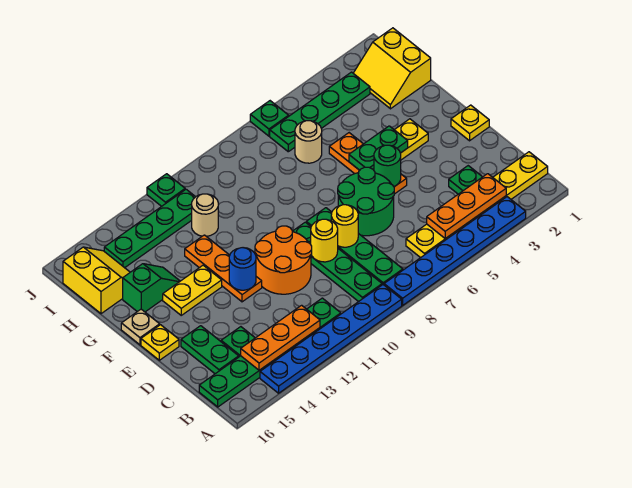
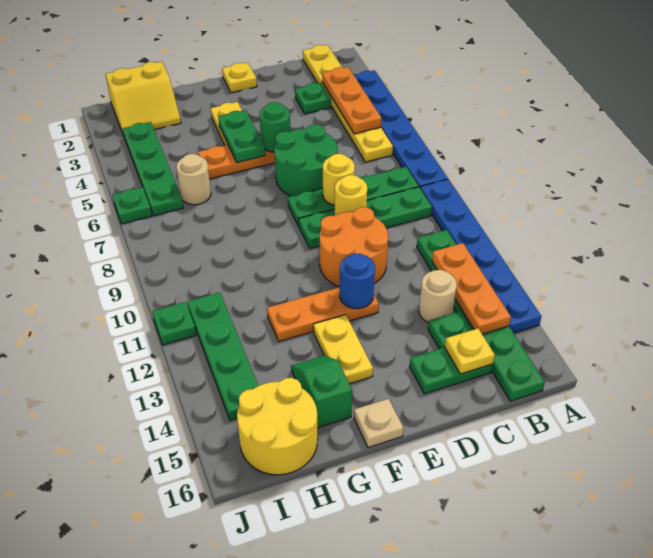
yellow 1x1 plate [141,325,179,360] -> yellow 1x1 plate moved to [445,328,495,374]
tan 1x1 round brick [192,194,218,236] -> tan 1x1 round brick moved to [419,270,457,323]
yellow 2x2 slope [63,247,130,314] -> yellow 2x2 round brick [237,378,318,475]

